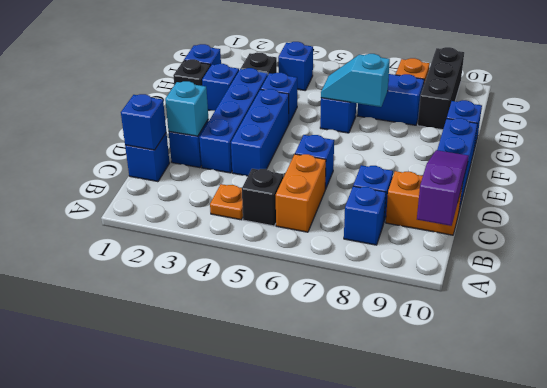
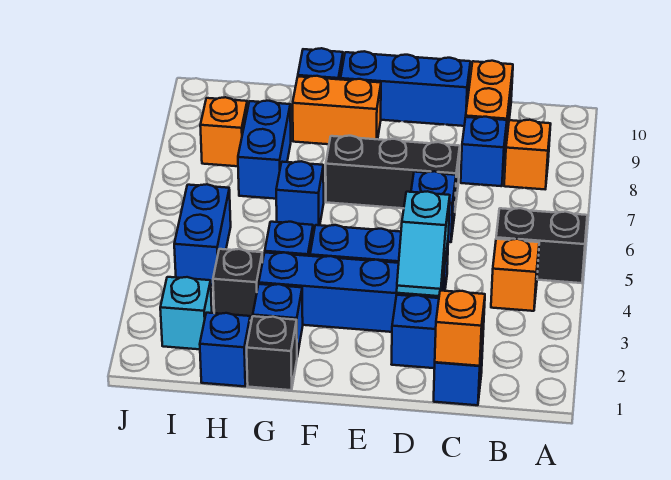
orange 1x1 plate [210,184,243,220] -> orange 1x1 brick [491,239,539,311]
black 1x1 brick [242,169,284,226] -> black 1x2 brick [496,208,587,283]
orange 1x2 brick [276,154,326,232] -> orange 1x2 brick moved to [293,76,381,144]
blue 1x1 brick [344,186,386,245] -> orange 1x1 brick [504,120,551,189]
purple 1x3 slope [417,150,469,226] -> none
blue 1x1 brick [121,94,166,150] -> orange 1x1 brick [435,290,485,366]
cyan 1x1 brick [165,81,208,136] -> cyan 1x1 brick moved to [160,277,212,349]
cyan 1x2 slope [321,54,390,107] -> cyan 1x2 slope moved to [397,191,450,296]
black 1x3 brick [418,47,464,130] -> black 1x3 brick moved to [326,136,460,208]
blue 1x1 brick [278,42,313,90] -> blue 1x2 brick [174,184,231,286]

